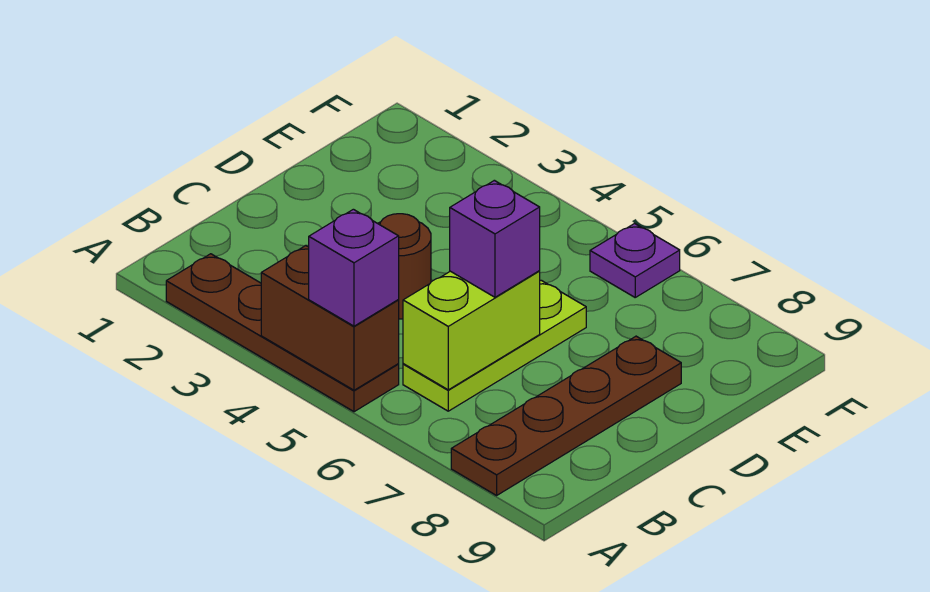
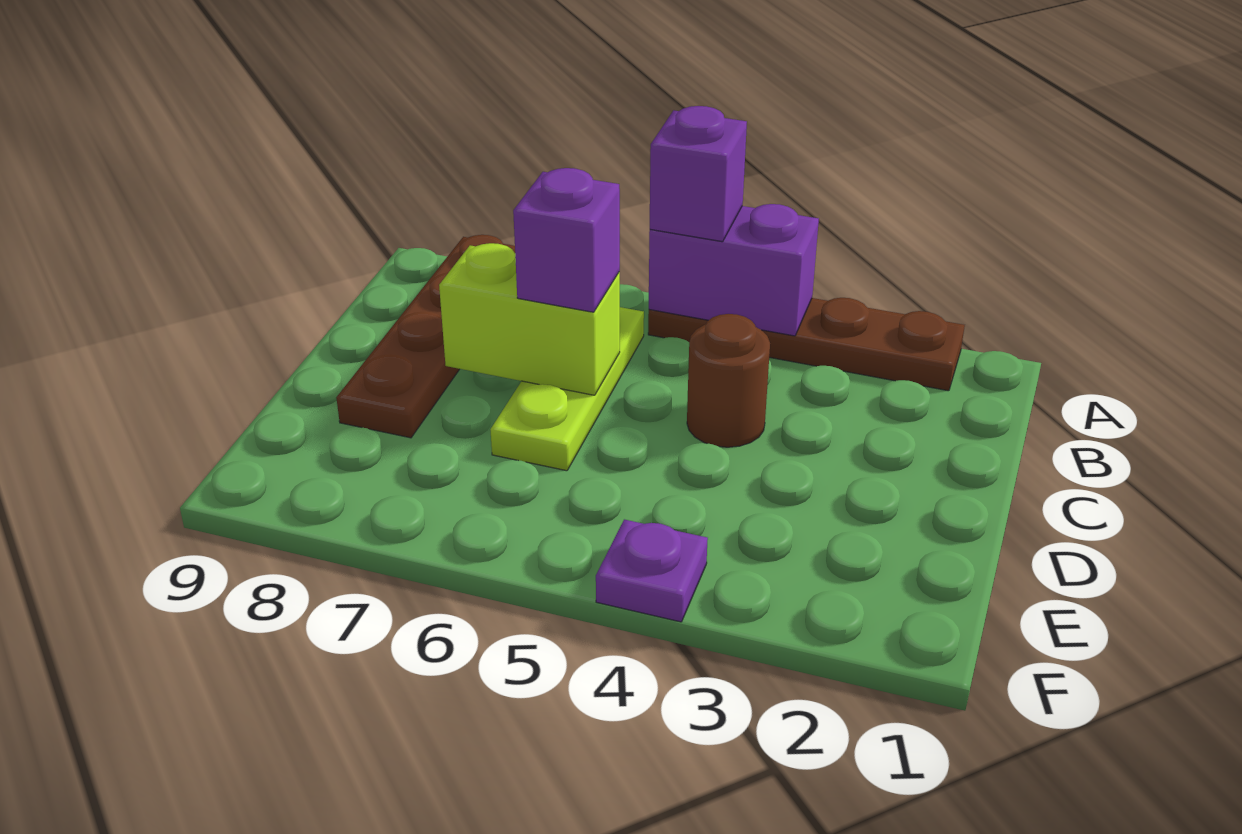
brown 1x2 brick [261,245,399,390] -> purple 1x2 brick [649,204,819,336]
lime 1x2 brick [403,271,540,390] -> lime 1x2 brick turned to [439,243,620,395]
purple 1x1 plate [590,224,680,297] -> purple 1x1 plate moved to [596,519,708,622]

